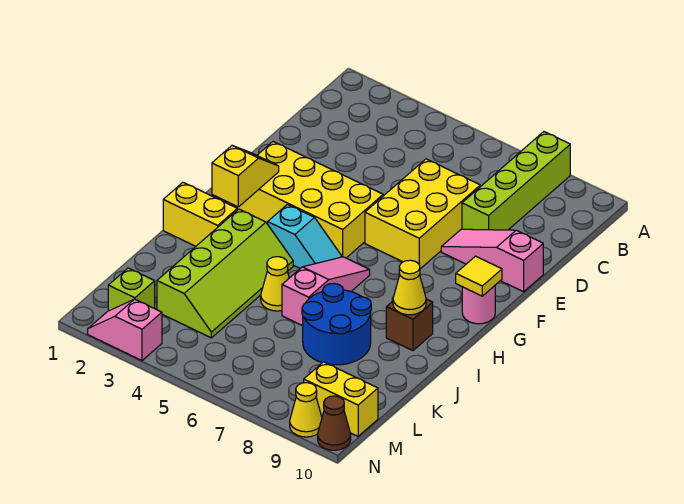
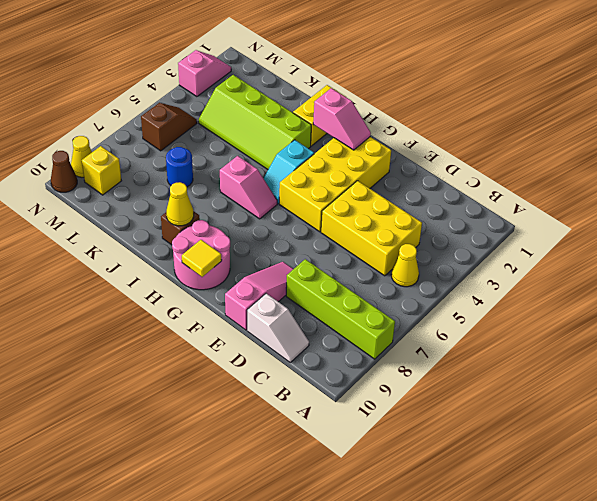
none -> white 1x2 slope [247,293,309,362]
yellow 2x3 brick [365,159,480,269] -> yellow 2x3 brick moved to [321,181,422,276]
yellow 1x2 slope [212,146,279,207] -> pink 1x2 slope [313,88,371,150]
pink 1x1 round brick [462,286,495,324] -> pink 2x2 round brick [172,220,230,290]
pink 1x3 slope [282,257,370,326] -> pink 1x2 slope [220,156,277,219]
yellow 1x1 cone [261,257,289,311] -> yellow 1x1 cone moved to [391,244,419,287]
blue 2x2 round brick [302,283,371,365] -> blue 1x1 round brick [166,147,193,187]
lime 1x1 brick [108,268,155,311] -> none
none -> brown 1x2 slope [141,103,197,151]
yellow 1x2 brick [304,362,378,436] -> yellow 1x1 brick [82,146,121,195]

